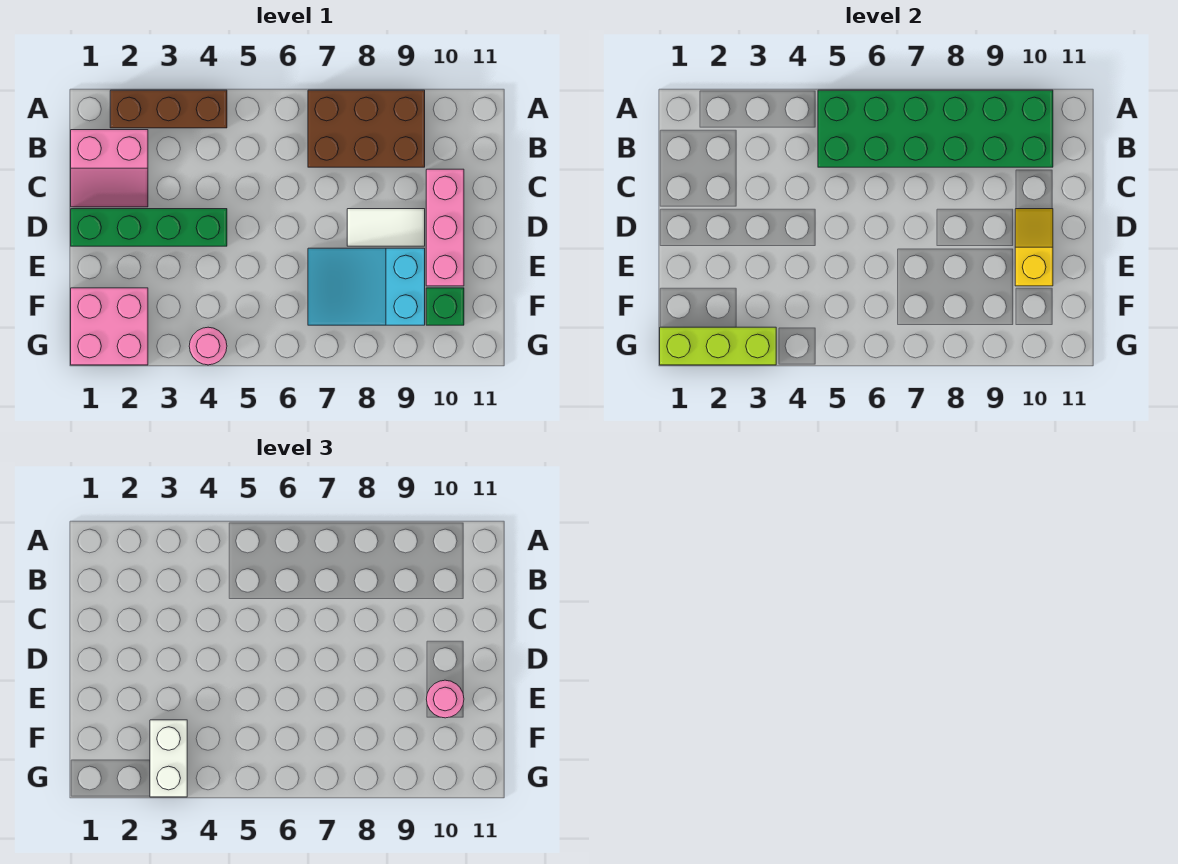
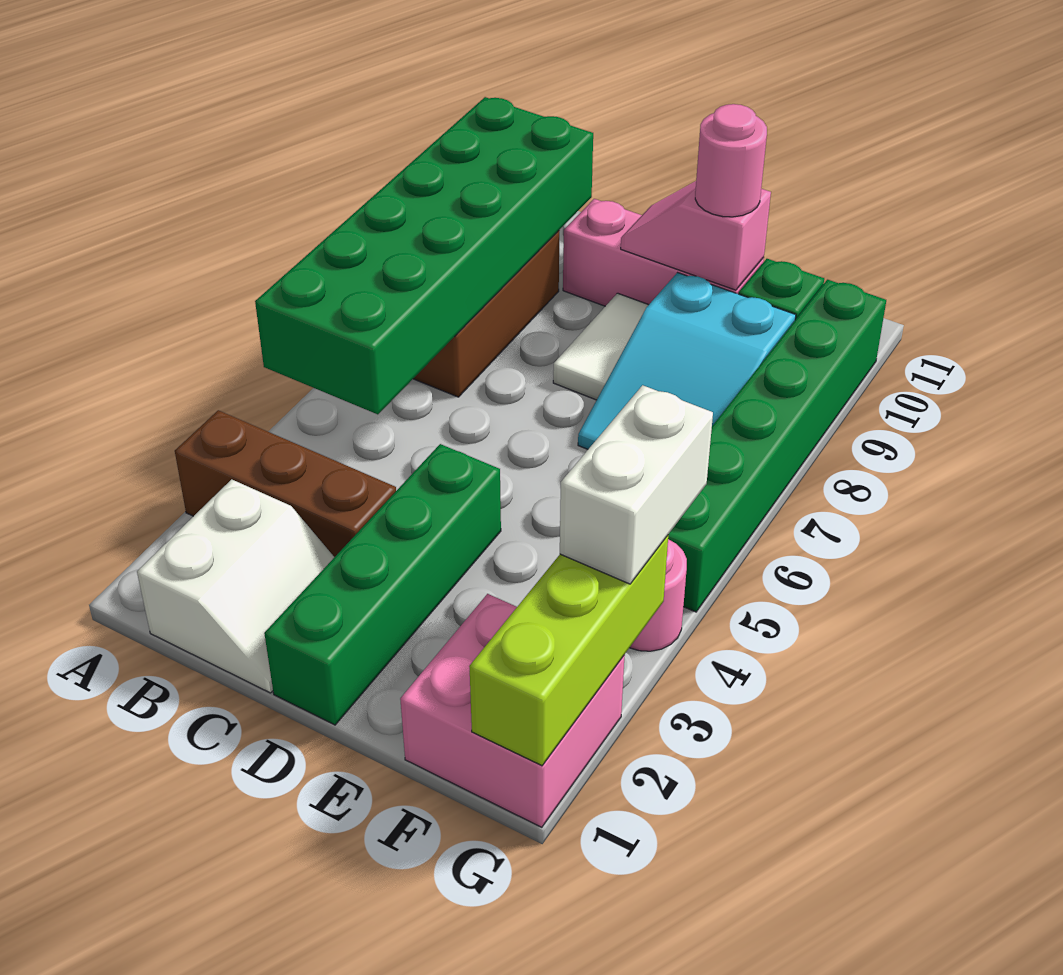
brown 1x3 brick [110,90,227,128] -> brown 1x3 brick turned to [175,410,396,557]
pink 2x2 slope [71,130,148,207] -> white 2x2 slope [137,479,334,693]
yellow 1x2 slope [1015,209,1053,286] -> pink 1x2 slope [621,181,771,290]
white 1x2 brick [150,720,187,797] -> white 1x2 brick turned to [560,385,713,584]
none -> green 1x6 brick [668,280,886,612]

